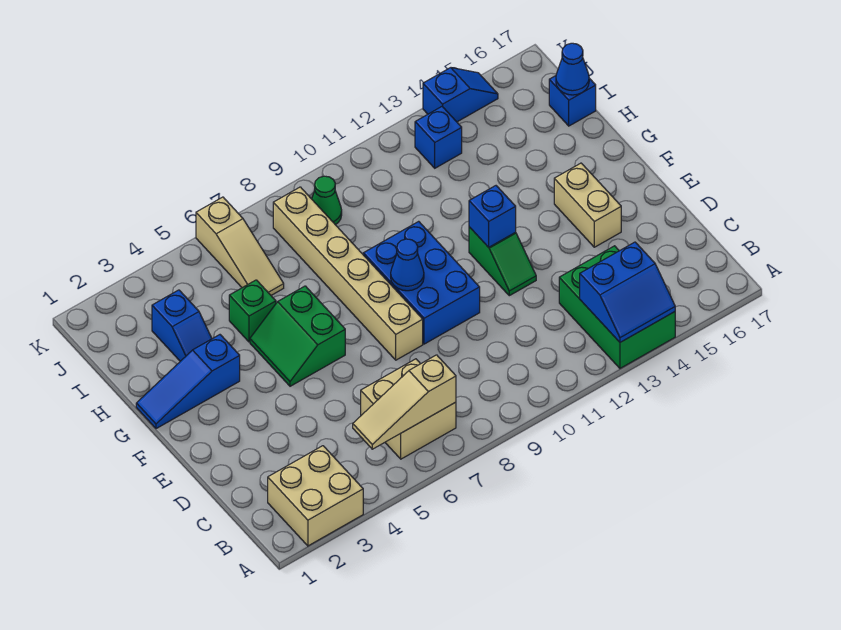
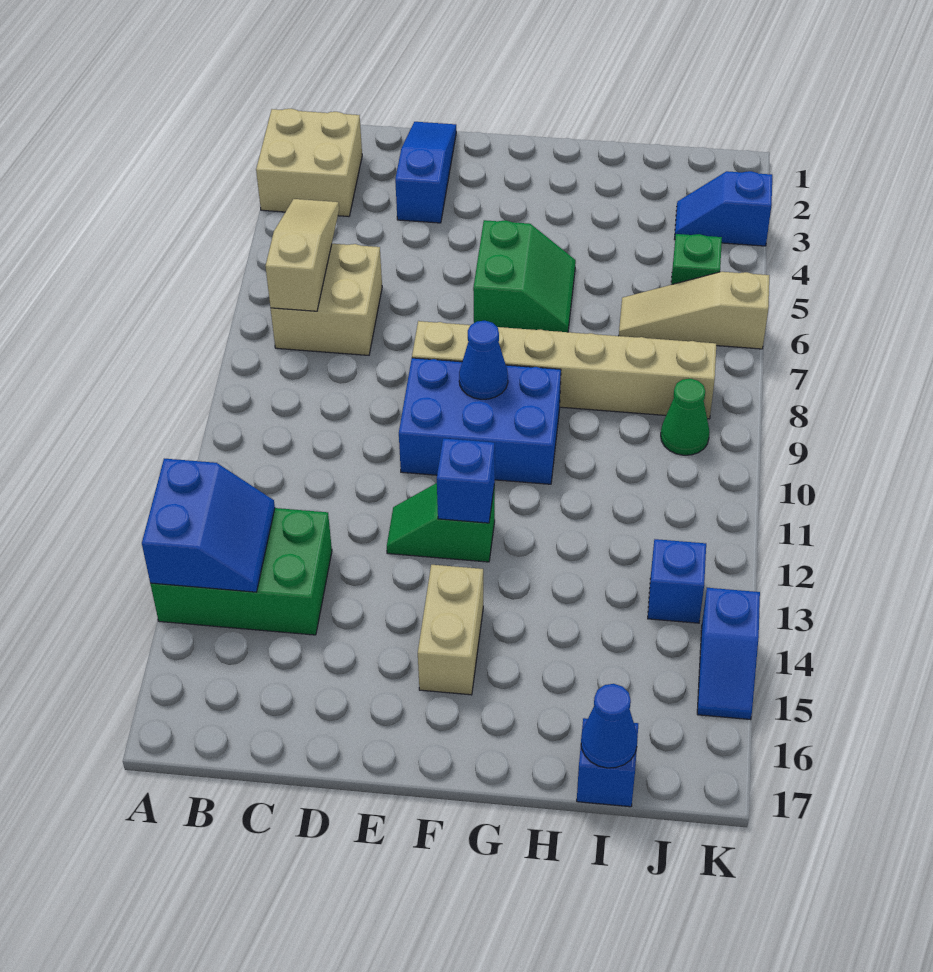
blue 2x2 slope [580,242,675,342] -> blue 2x2 slope turned to [142,459,275,592]
tan 1x2 brick [554,163,621,247] -> tan 1x2 brick turned to [418,565,483,695]
green 2x2 slope [250,286,345,386] -> green 2x2 slope turned to [473,220,576,332]
blue 1x3 slope [136,335,240,429] -> blue 1x3 slope moved to [395,122,456,223]
blue 1x2 slope [152,290,212,361] -> blue 1x2 slope moved to [675,171,772,246]
green 1x1 brick [229,280,276,342] -> green 1x1 brick moved to [671,234,722,284]

